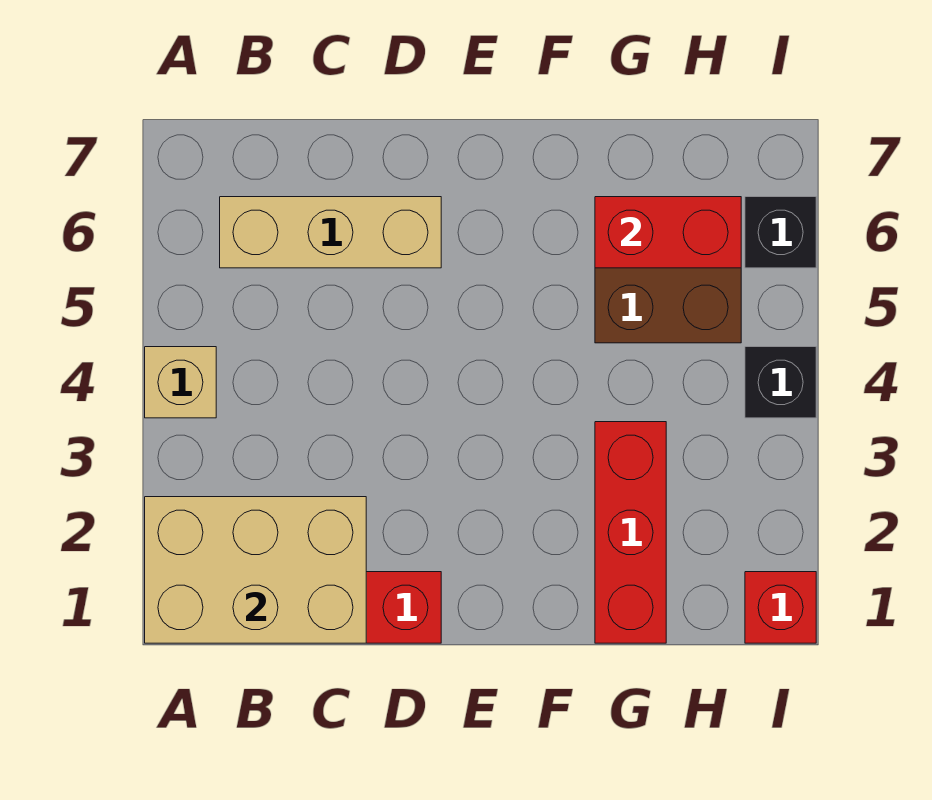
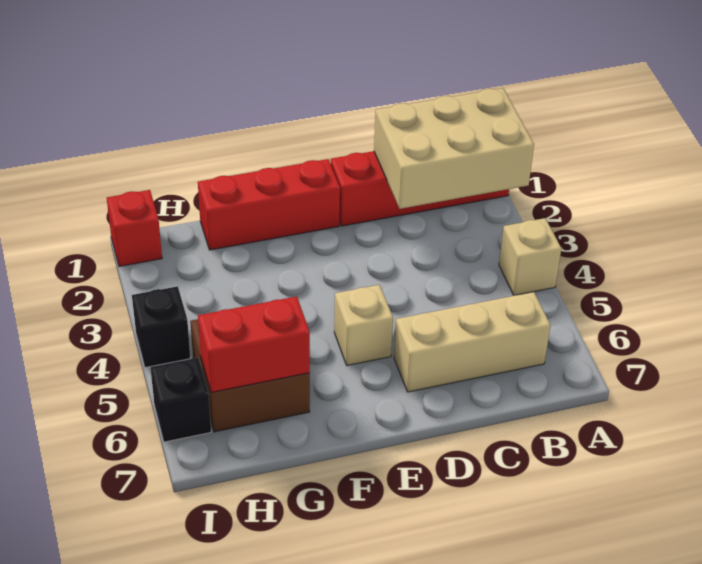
none -> tan 1x1 brick [334,285,393,365]
red 1x3 brick [595,422,666,643] -> red 1x3 brick turned to [198,159,340,250]

